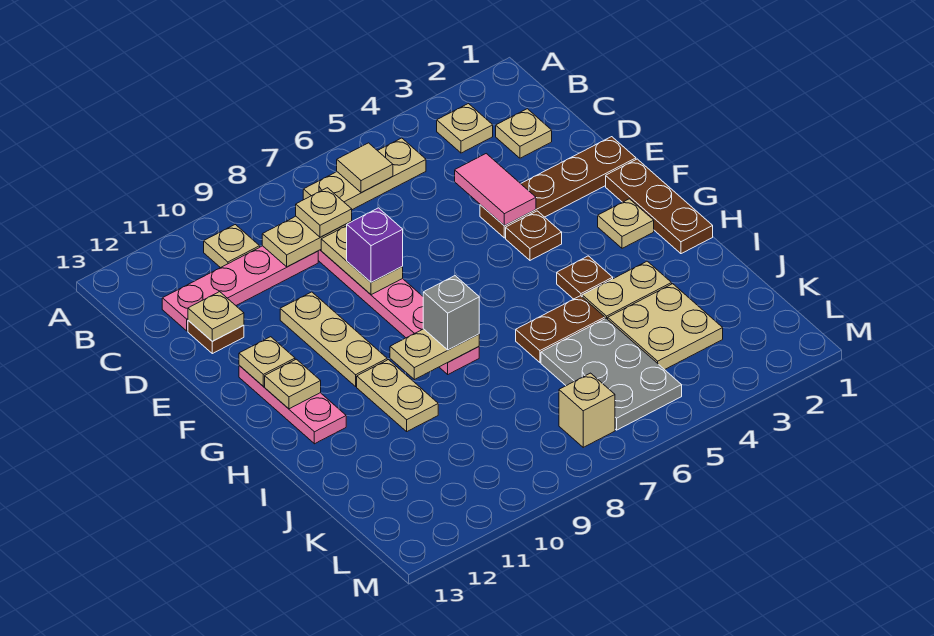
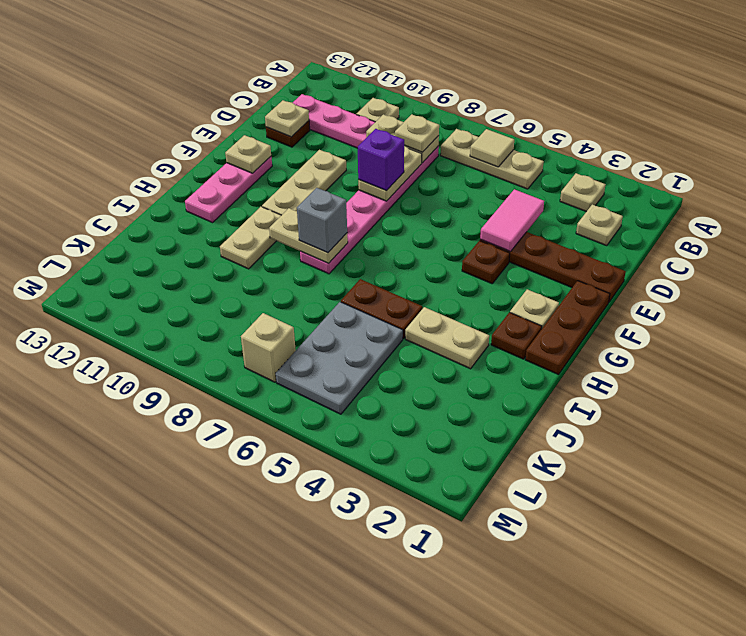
tan 1x1 plate [265,359,321,409] -> none
brown 1x1 plate [557,256,613,299] -> brown 1x1 plate moved to [491,312,542,359]
tan 2x2 plate [608,284,723,370] -> none

